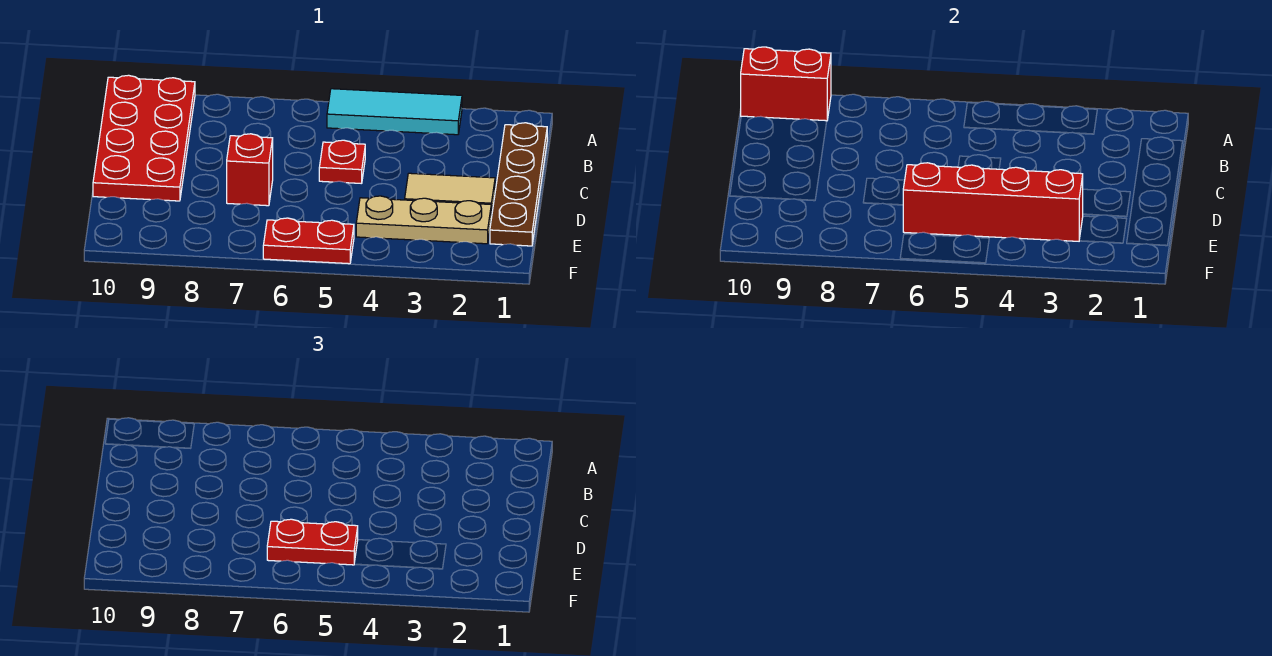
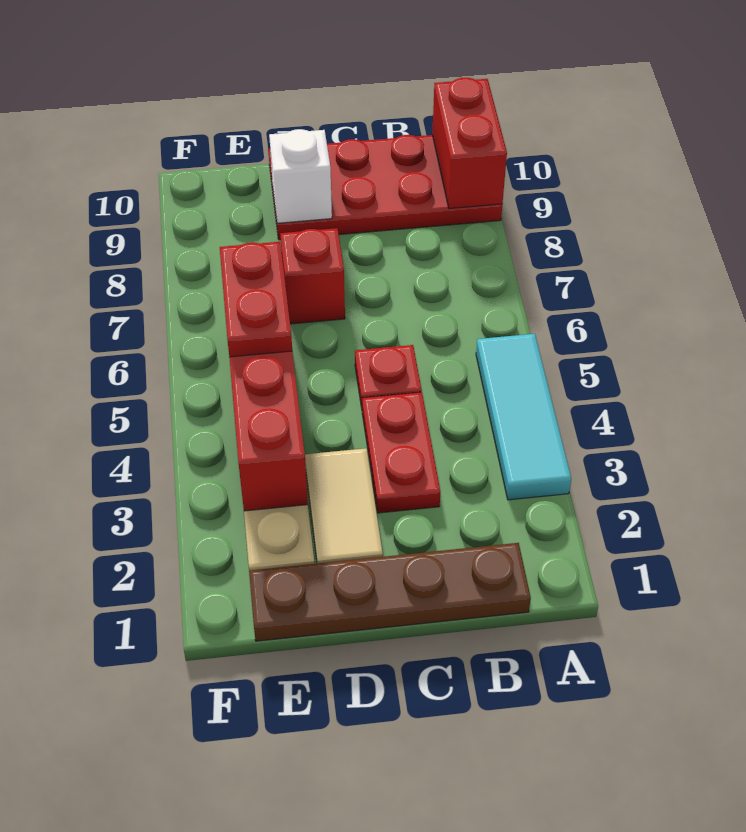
none -> white 1x1 brick [269,129,332,223]
red 1x2 plate [263,218,354,264] -> red 1x2 plate moved to [362,392,440,513]

